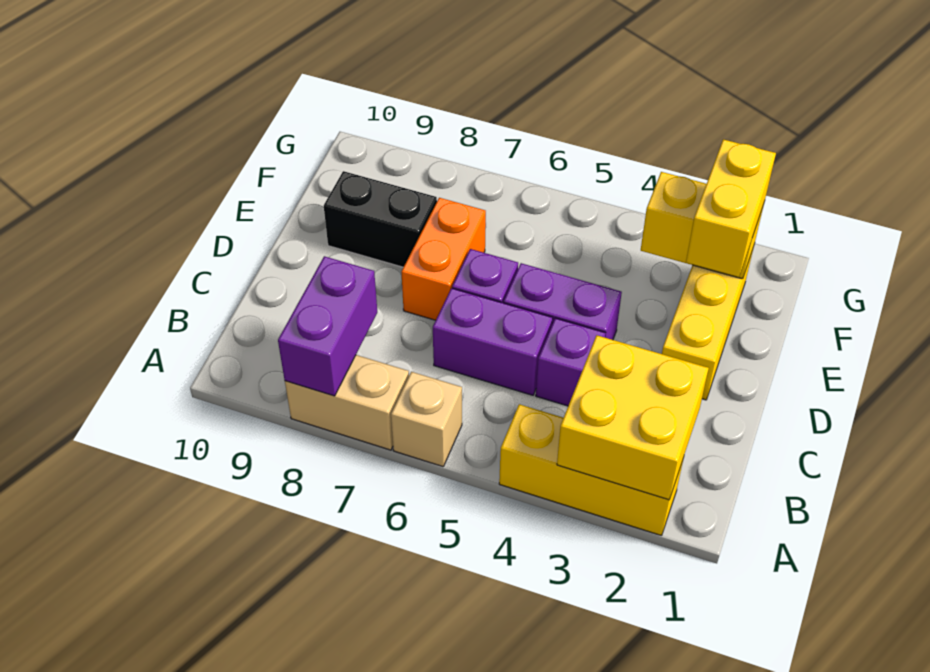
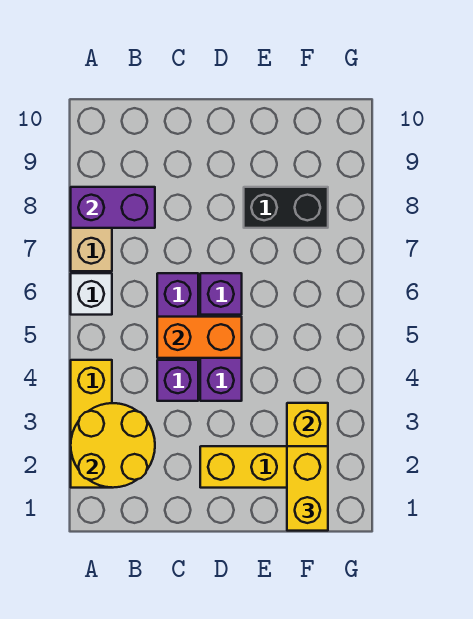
yellow 2x2 brick [557,335,709,500] -> yellow 2x2 round brick [71,403,155,488]
tan 1x1 brick [391,372,462,467] -> white 1x1 brick [71,273,112,315]
orange 1x2 brick [401,198,486,320] -> orange 1x2 brick moved to [157,317,242,358]
yellow 1x2 brick [686,139,776,277] -> yellow 1x2 brick turned to [287,446,328,531]
black 1x2 brick [324,171,437,267] -> black 1x2 brick turned to [244,187,328,228]

